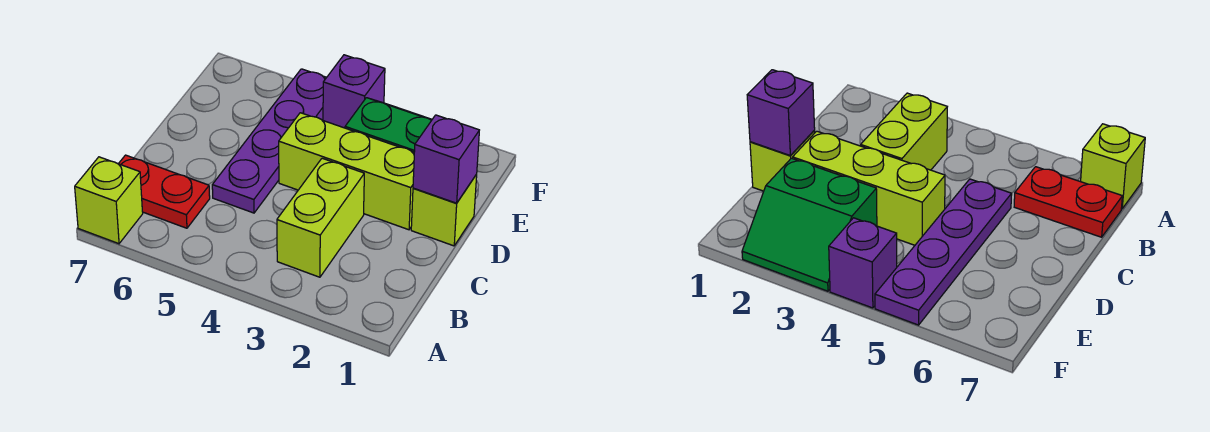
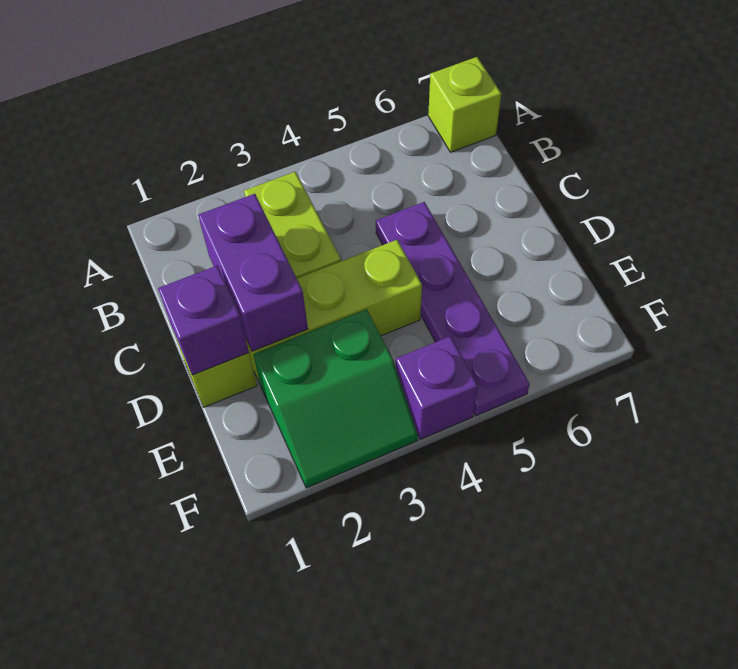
red 1x2 plate [119,155,210,228] -> none
none -> purple 1x2 brick [198,194,308,351]

